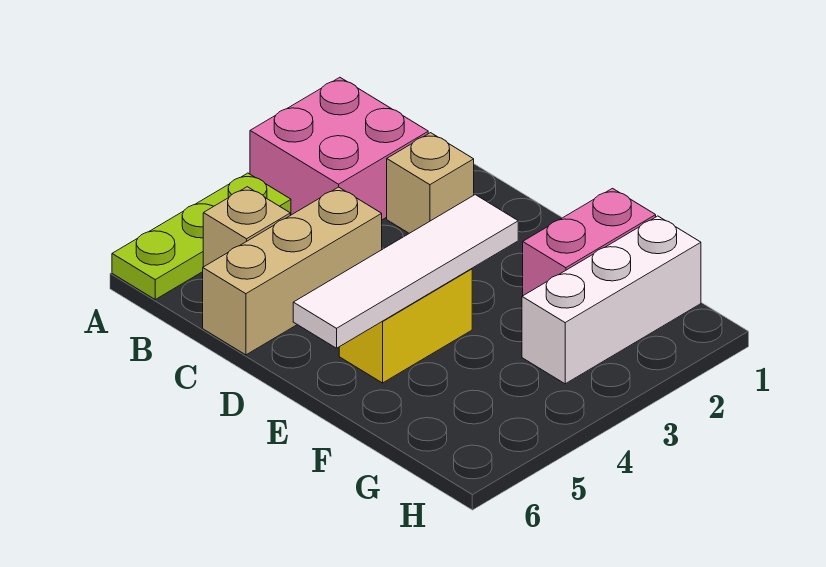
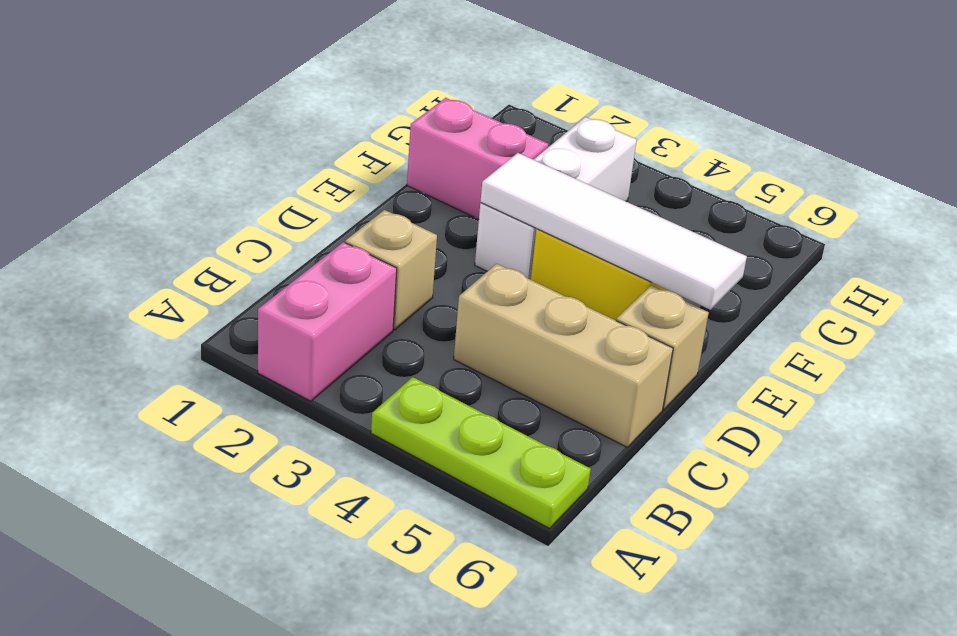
pink 2x2 brick [250,77,428,220] -> pink 1x2 brick [258,242,397,401]
tan 1x1 brick [203,187,290,267] -> tan 1x1 brick moved to [616,285,709,409]
white 1x3 brick [522,216,701,384] -> white 1x3 brick turned to [475,117,637,280]

